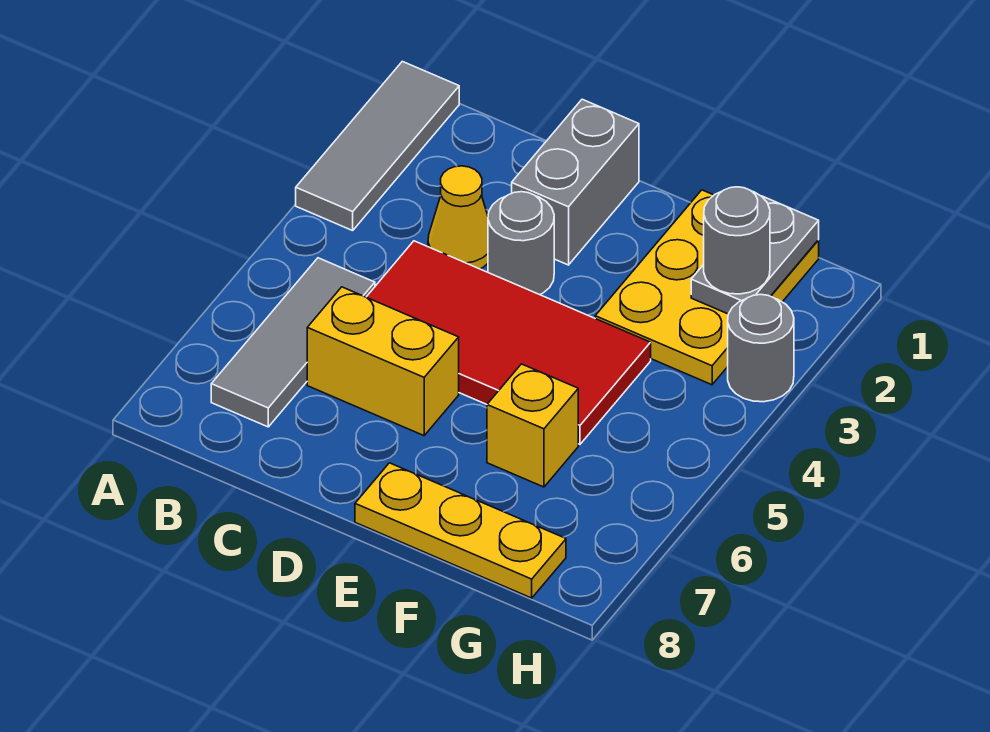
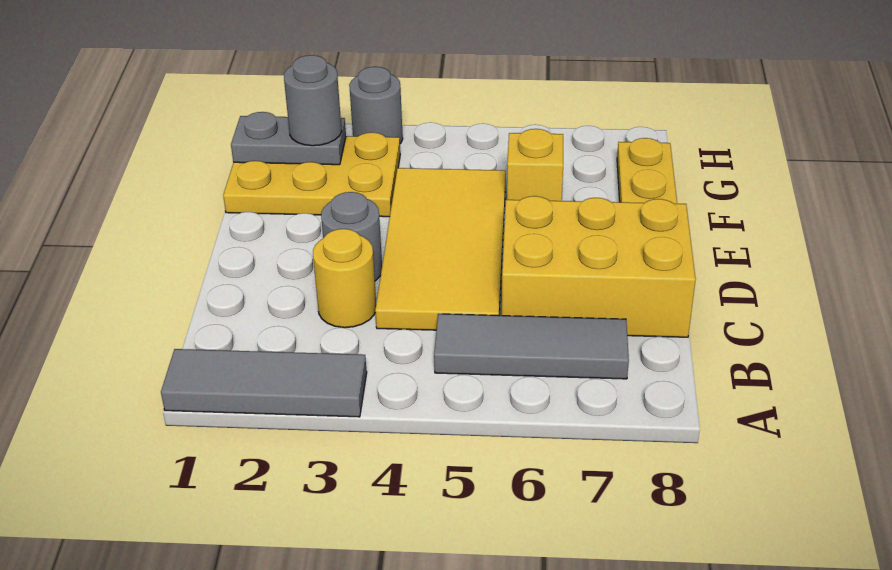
yellow 1x1 cone [428,166,488,269] -> yellow 1x1 round brick [313,229,376,328]
red 2x4 tile [366,241,651,444] -> yellow 2x4 tile [375,168,506,330]
yellow 1x2 brick [307,287,459,436] -> yellow 2x3 brick [502,196,696,337]
grey 1x2 brick [512,99,639,265] -> none

